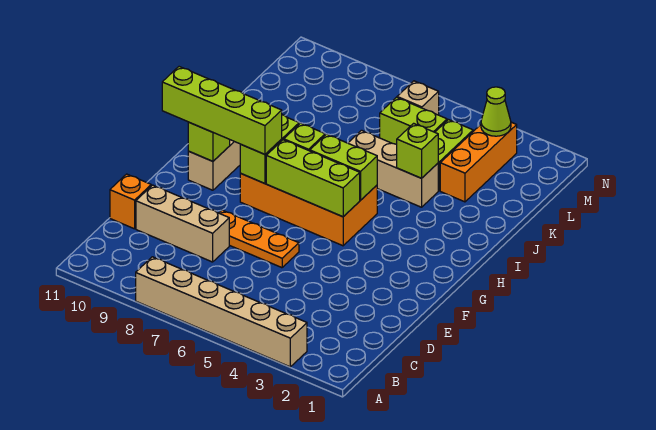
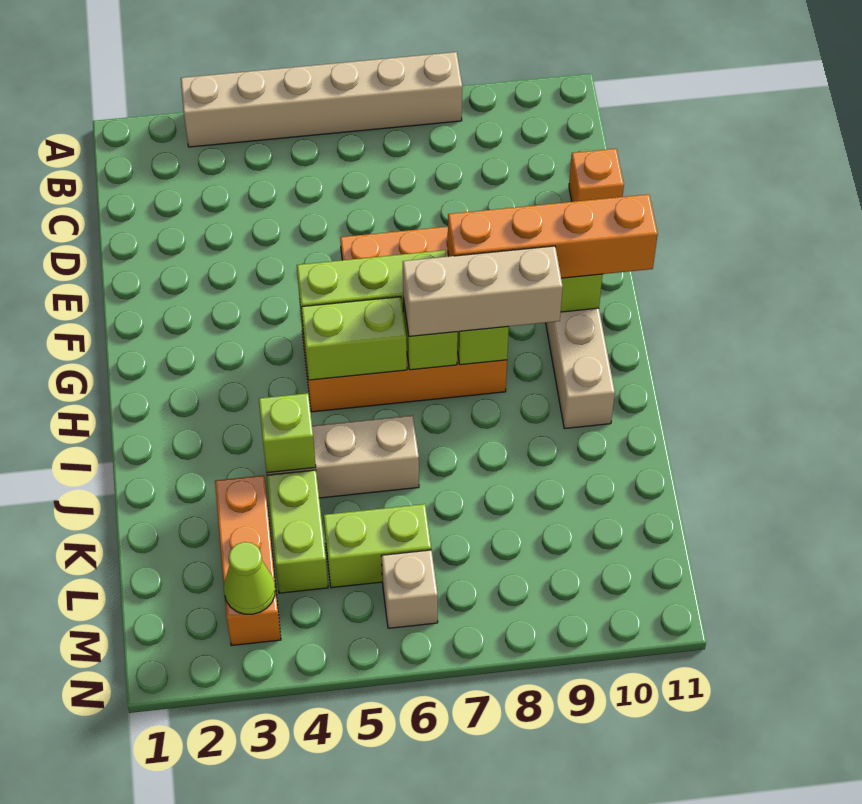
tan 1x3 brick [136,185,229,262] -> tan 1x3 brick moved to [403,246,563,336]
lime 1x4 brick [162,67,282,154] -> orange 1x4 brick [448,194,658,278]

